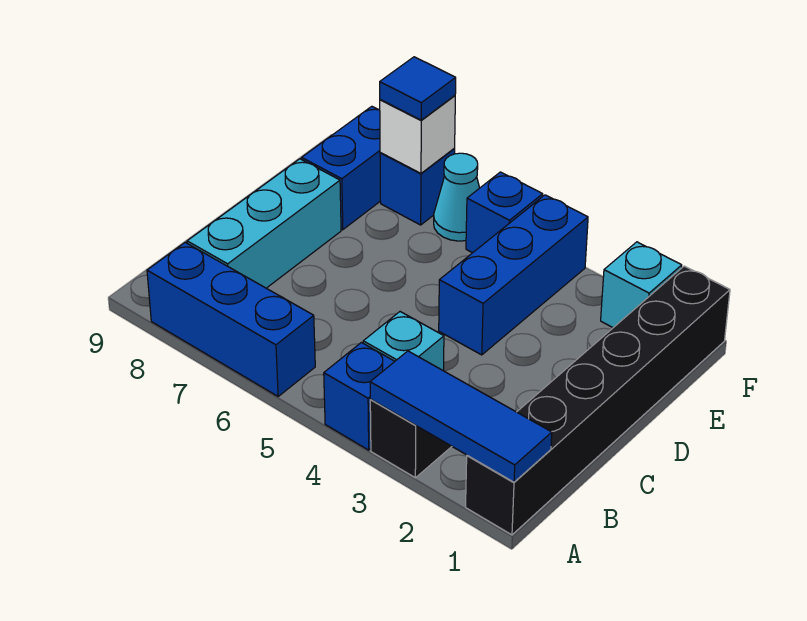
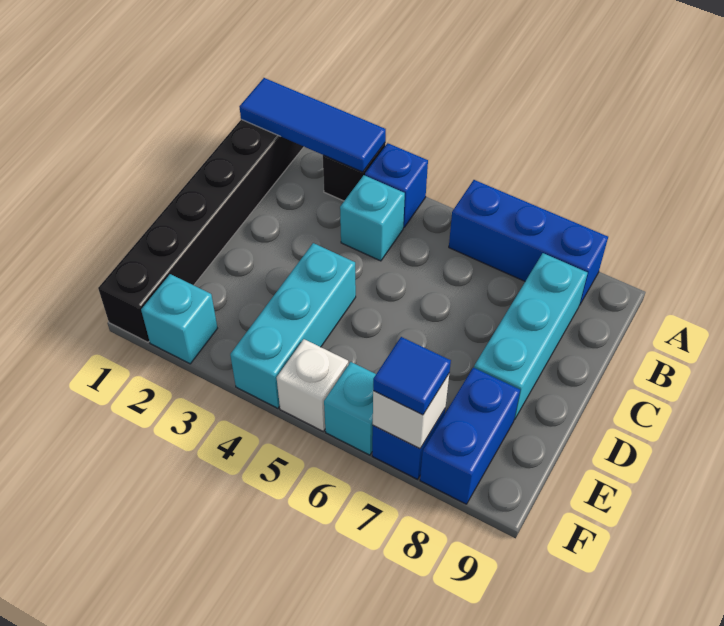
blue 1x3 brick [439,195,588,355] -> cyan 1x3 brick [230,243,356,408]
blue 1x1 brick [466,172,543,253] -> white 1x1 brick [277,339,348,431]
cyan 1x1 cone [434,153,479,241] -> cyan 1x1 brick [324,362,376,455]

